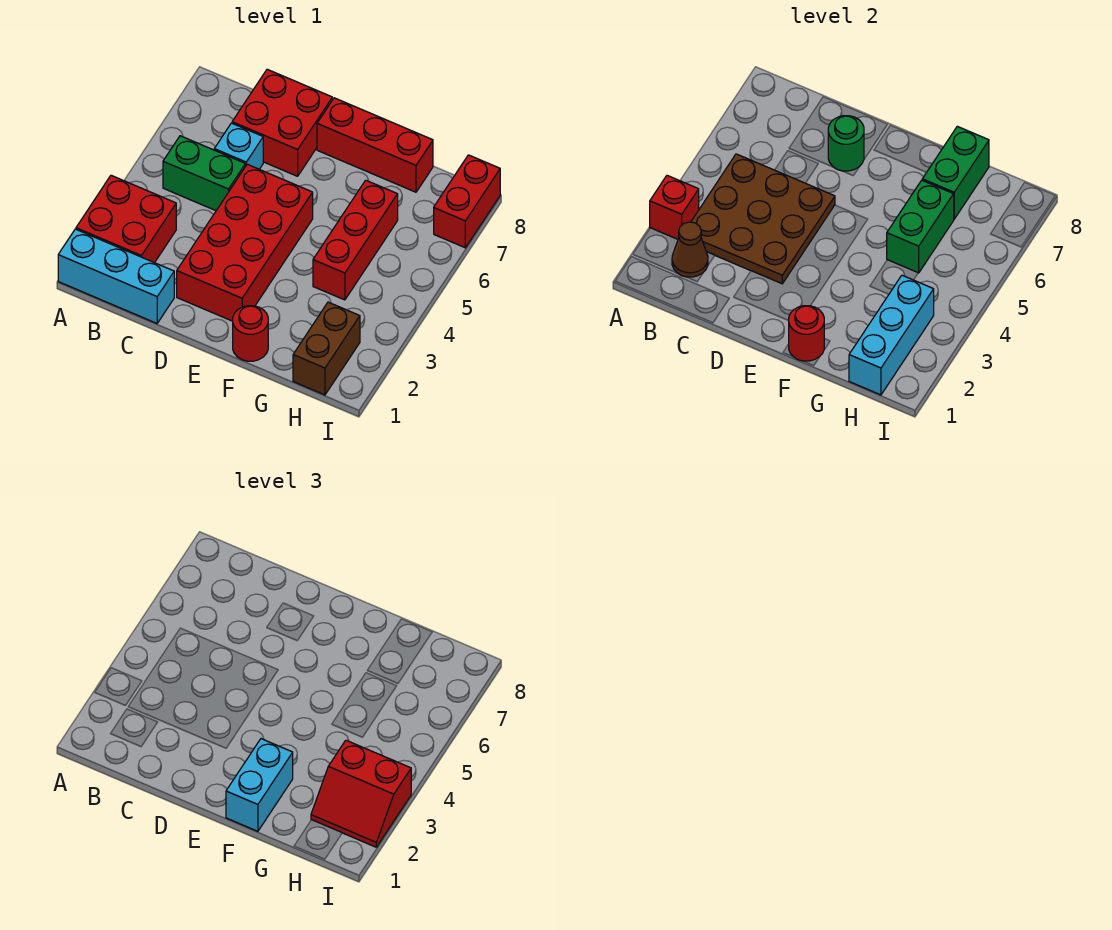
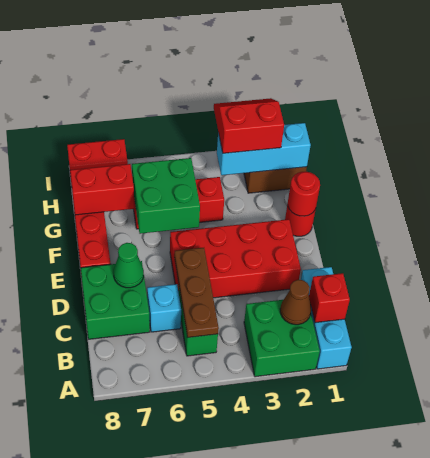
red 2x2 brick [76,175,176,263] -> green 2x2 brick [244,300,320,377]
red 1x1 brick [650,175,699,239] -> red 1x1 brick moved to [309,273,350,323]
brown 3x3 plate [691,154,835,284] -> brown 1x3 plate [174,248,219,338]
red 2x2 brick [232,69,332,176] -> green 2x2 brick [81,261,150,339]
green 1x1 round brick [828,116,864,171] -> green 1x1 cone [114,243,144,288]
cyan 1x2 brick [226,739,293,831] -> none
green 1x2 brick [887,180,954,273] -> green 2x2 brick [132,158,200,234]
green 1x2 brick [922,126,989,219] -> red 1x2 brick [70,164,134,215]
red 2x2 slope [311,740,411,847] -> red 2x2 slope turned to [214,98,284,153]

